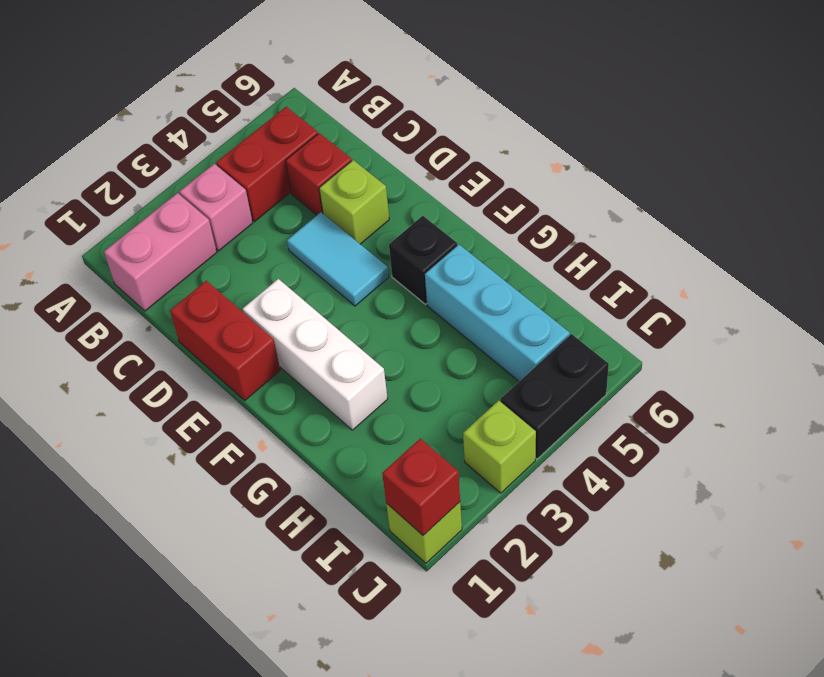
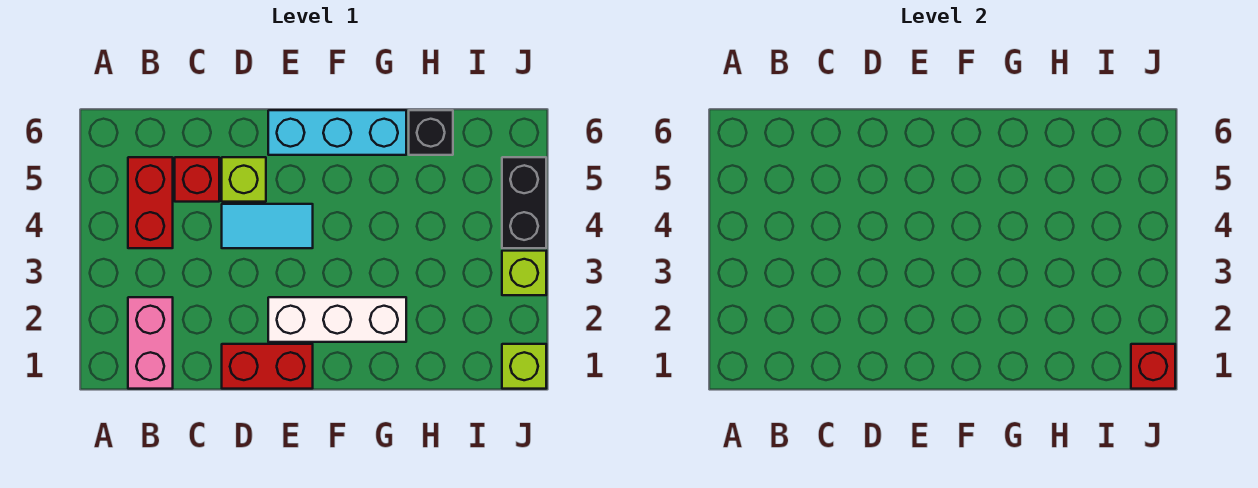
pink 1x1 brick [179,164,253,251] -> none
black 1x1 brick [389,216,457,304] -> black 1x1 brick moved to [409,110,453,155]
cyan 1x3 brick [425,244,570,381] -> cyan 1x3 brick moved to [268,110,406,155]

